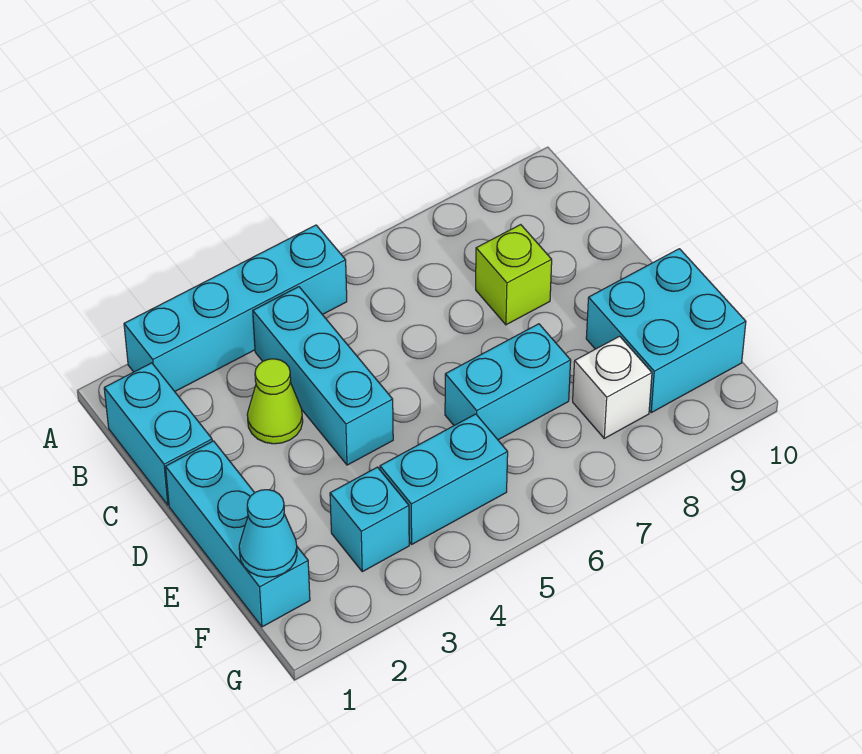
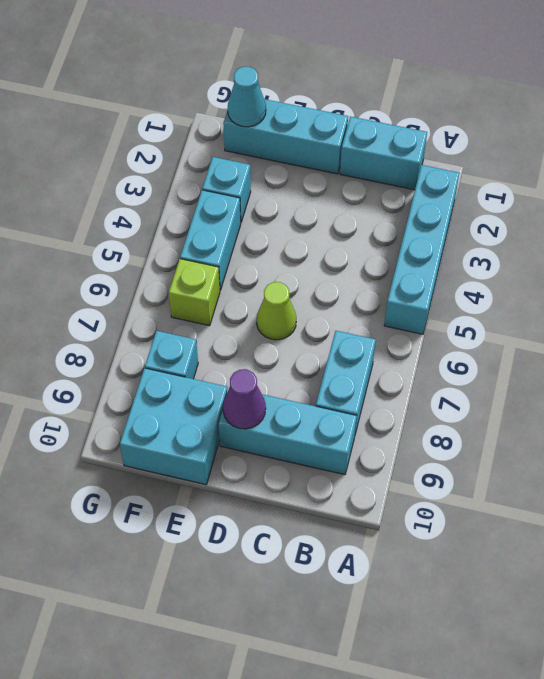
cyan 1x3 brick [253,287,393,465] -> cyan 1x3 brick moved to [219,387,357,475]
lime 1x1 cone [247,359,303,444] -> lime 1x1 cone moved to [257,282,296,340]
lime 1x1 brick [476,225,552,325] -> lime 1x1 brick moved to [169,259,220,326]
none -> purple 1x1 cone [223,369,266,429]
cyan 1x2 brick [445,324,571,440] -> cyan 1x2 brick moved to [316,331,376,434]
white 1x1 brick [573,336,652,438] -> cyan 1x1 brick [145,331,198,379]

